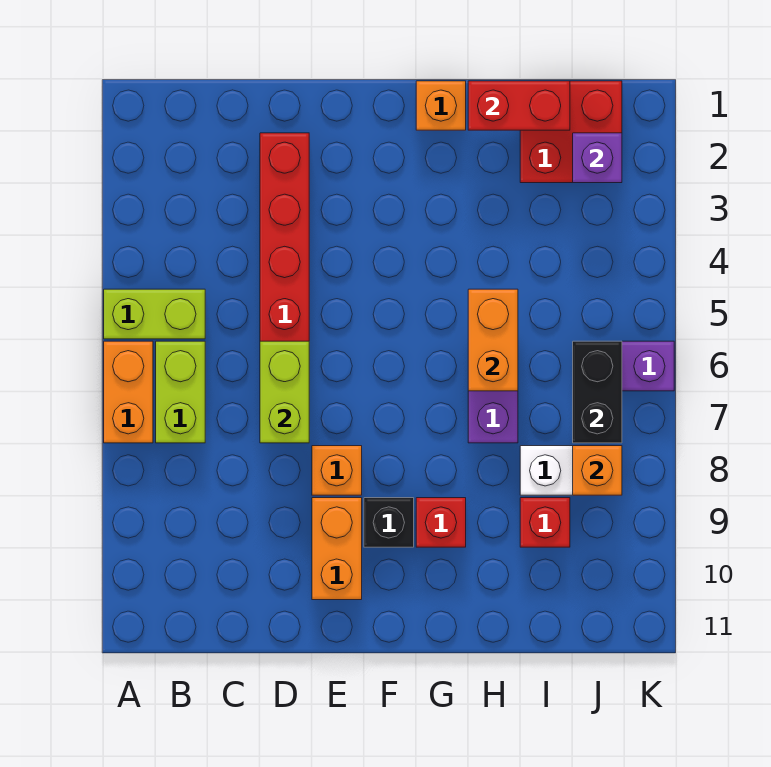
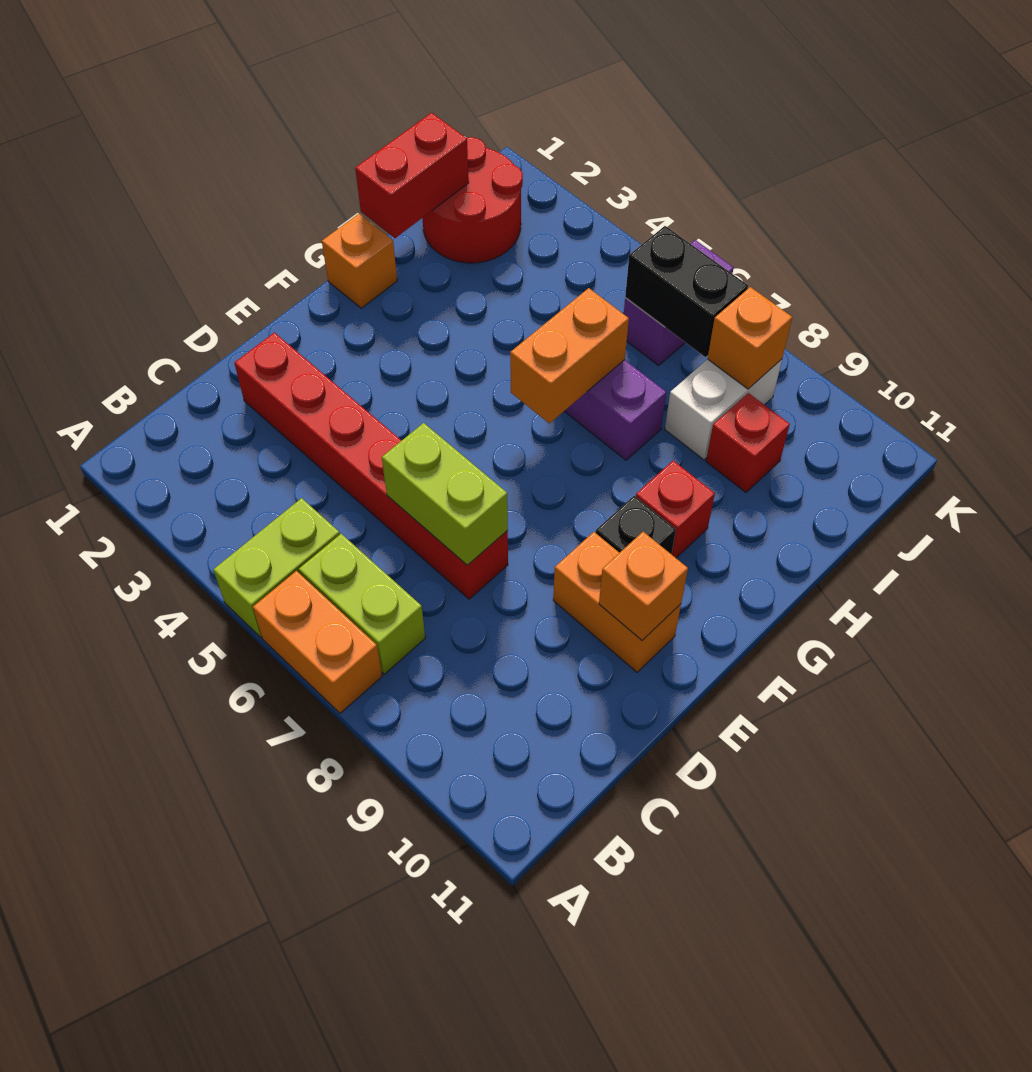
orange 1x1 brick [312,446,362,495] -> orange 1x1 brick moved to [599,532,688,640]
orange 1x2 brick [468,289,518,391] -> orange 1x2 brick turned to [510,288,629,423]
red 2x2 brick [520,81,622,183] -> red 2x2 round brick [423,137,523,263]
purple 1x1 brick [573,133,622,183] -> none

